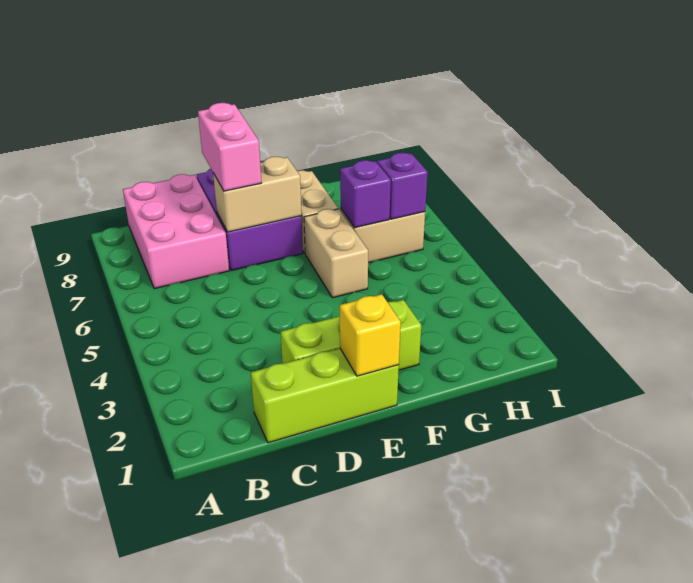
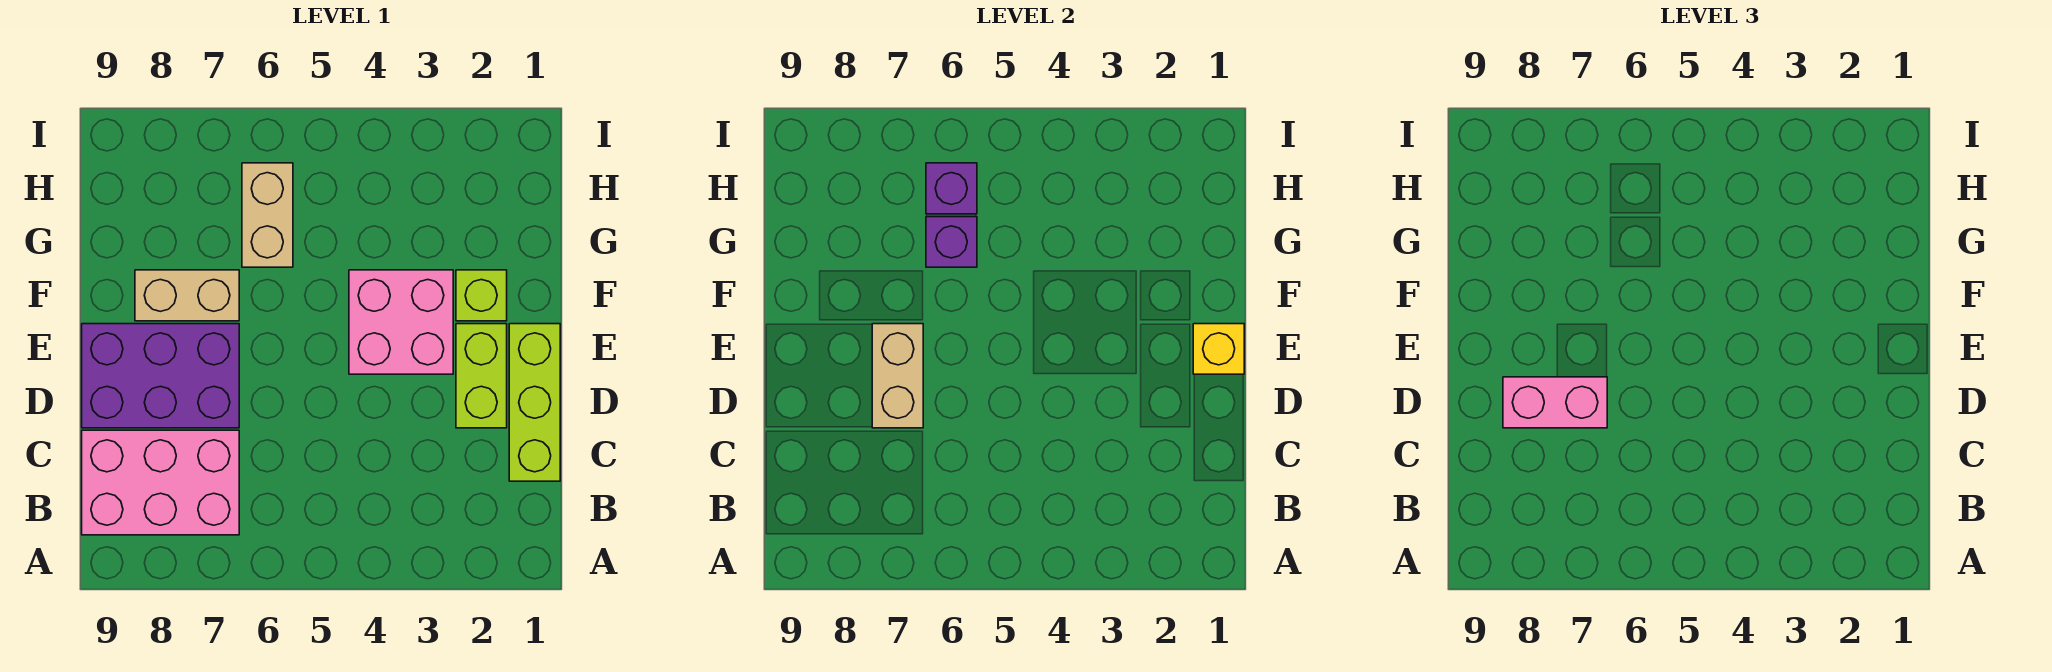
none -> pink 2x2 brick [349,270,453,374]
tan 1x2 brick [304,209,368,298] -> none

